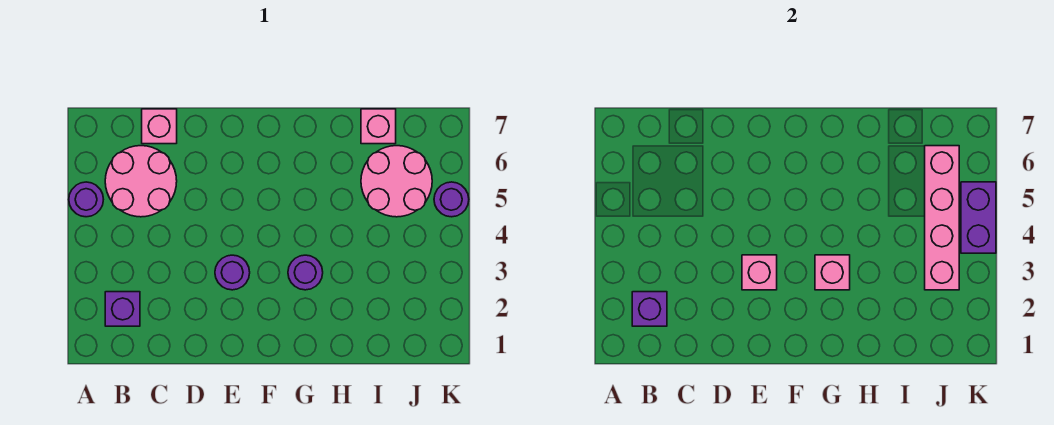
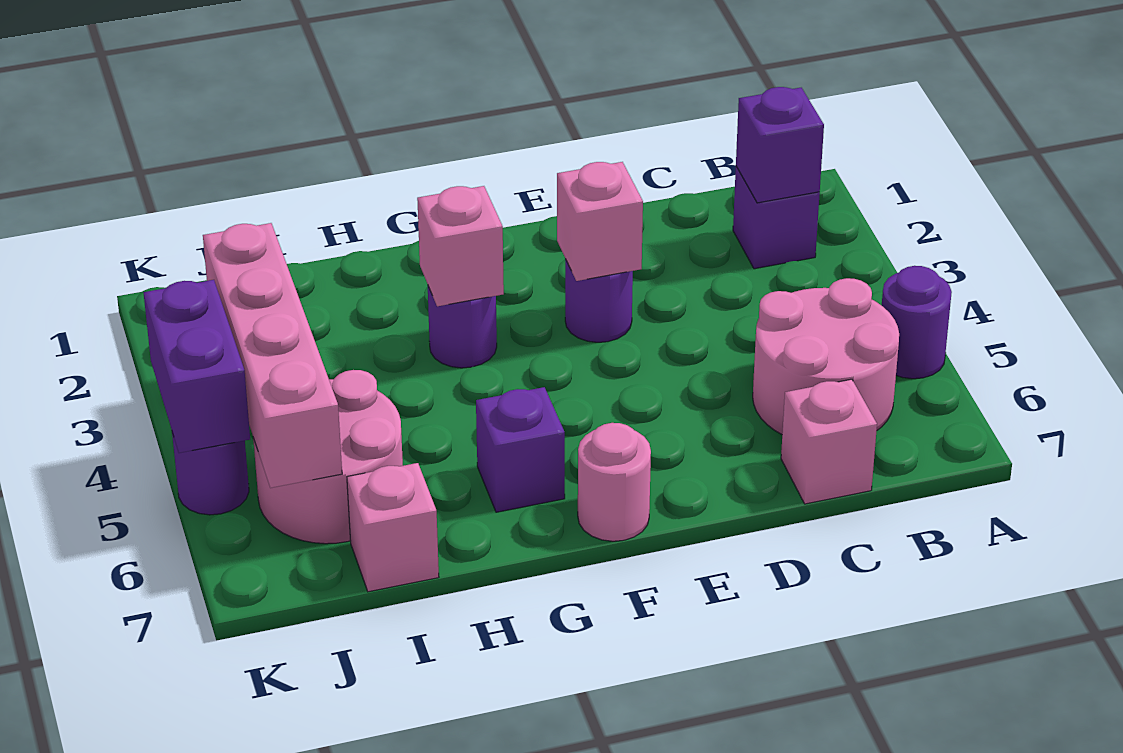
none -> pink 1x1 round brick [578,423,651,541]
none -> purple 1x1 brick [476,387,565,512]

